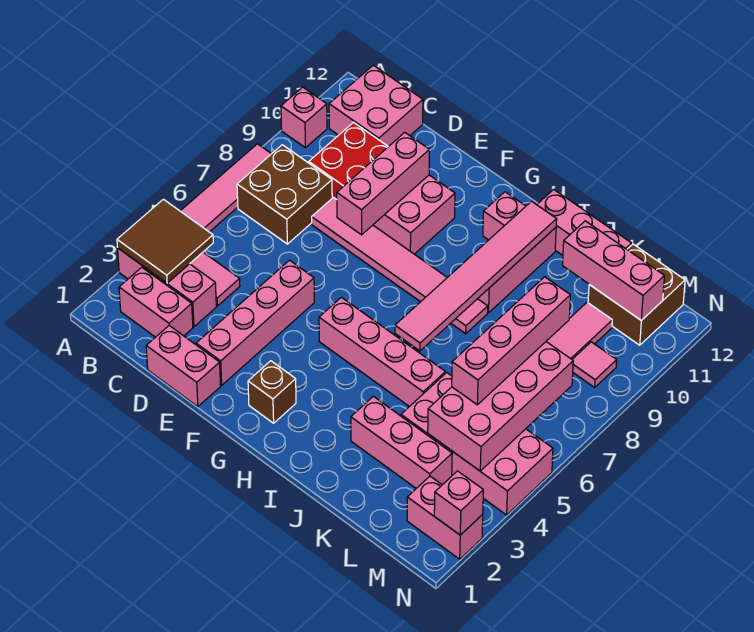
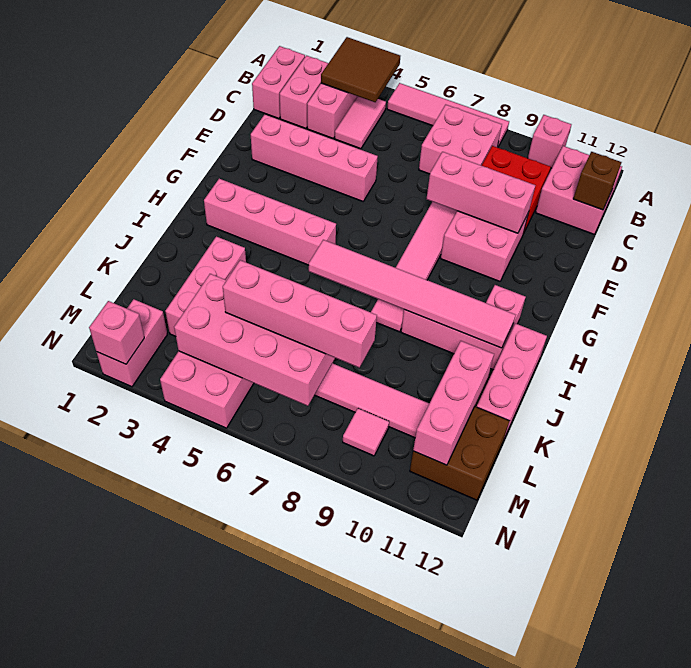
brown 2x2 brick [237,145,332,244] -> pink 2x2 brick [419,105,502,174]
pink 1x2 brick [146,326,221,407] -> pink 1x2 brick moved to [252,46,305,119]
brown 1x1 brick [248,361,296,423] -> brown 1x1 brick moved to [573,152,622,210]
pink 1x4 brick [319,297,445,407] -> pink 1x4 brick turned to [204,179,336,265]

